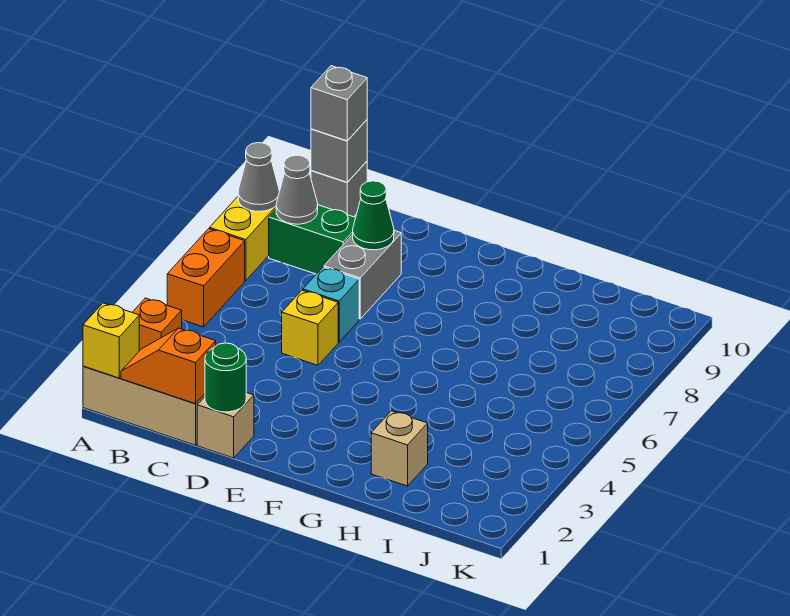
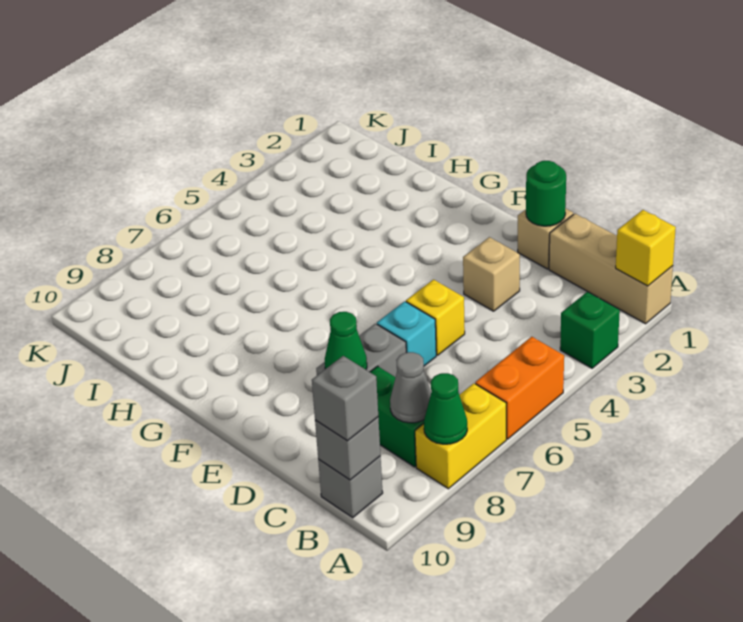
orange 1x1 brick [132,298,182,351] -> green 1x1 brick [560,292,620,368]
grey 1x1 cone [238,143,279,211] -> green 1x1 cone [424,373,467,444]
orange 1x2 slope [121,328,216,404] -> none
tan 1x1 brick [371,411,428,486] -> tan 1x1 brick moved to [463,237,520,311]

